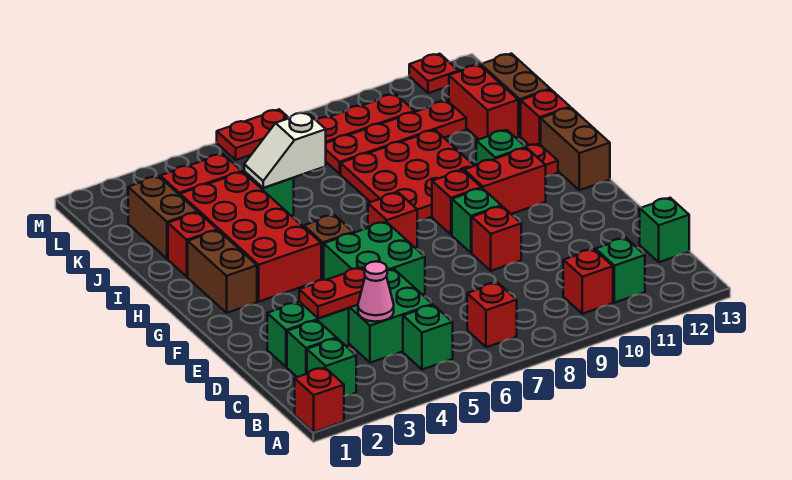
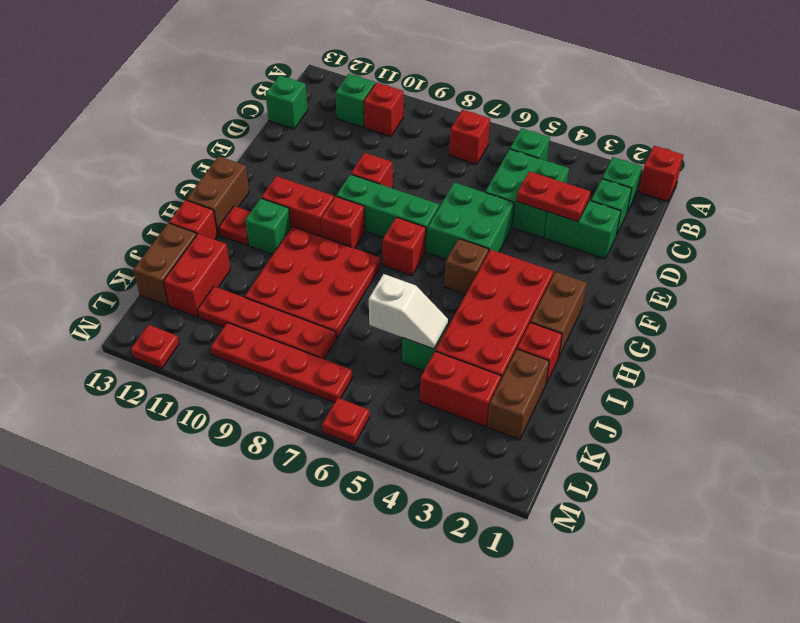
pink 1x1 cone [358,262,394,322] -> none
green 1x1 brick [452,188,501,253] -> green 1x3 brick [336,174,440,252]
red 1x2 plate [217,109,288,160] -> red 1x1 plate [322,398,369,444]

